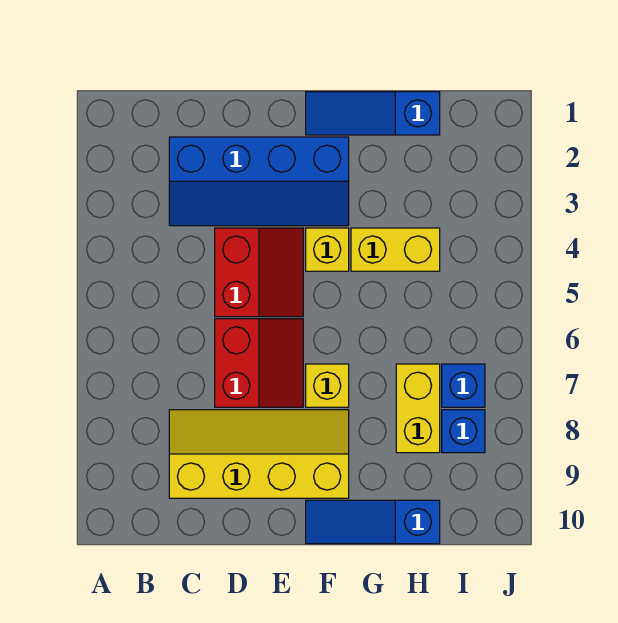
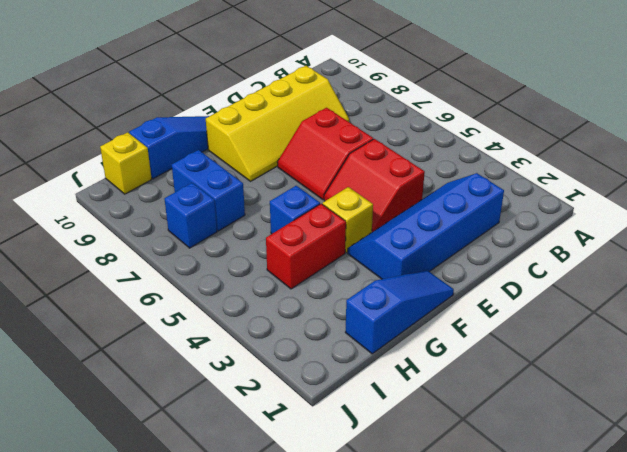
yellow 1x1 brick [306,364,349,407] -> yellow 1x1 brick moved to [100,132,152,194]
yellow 1x2 brick [351,228,440,271] -> red 1x2 brick [266,204,346,289]
yellow 1x2 brick [396,364,440,453] -> blue 1x2 brick [172,150,245,231]
blue 1x1 brick [442,410,485,453] -> blue 1x1 brick moved to [270,186,320,234]

